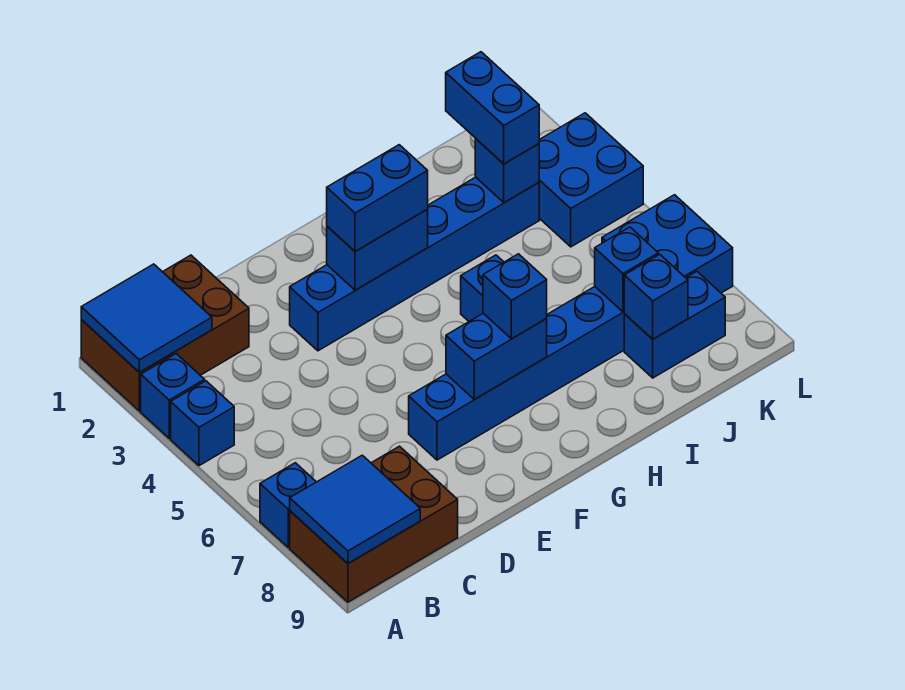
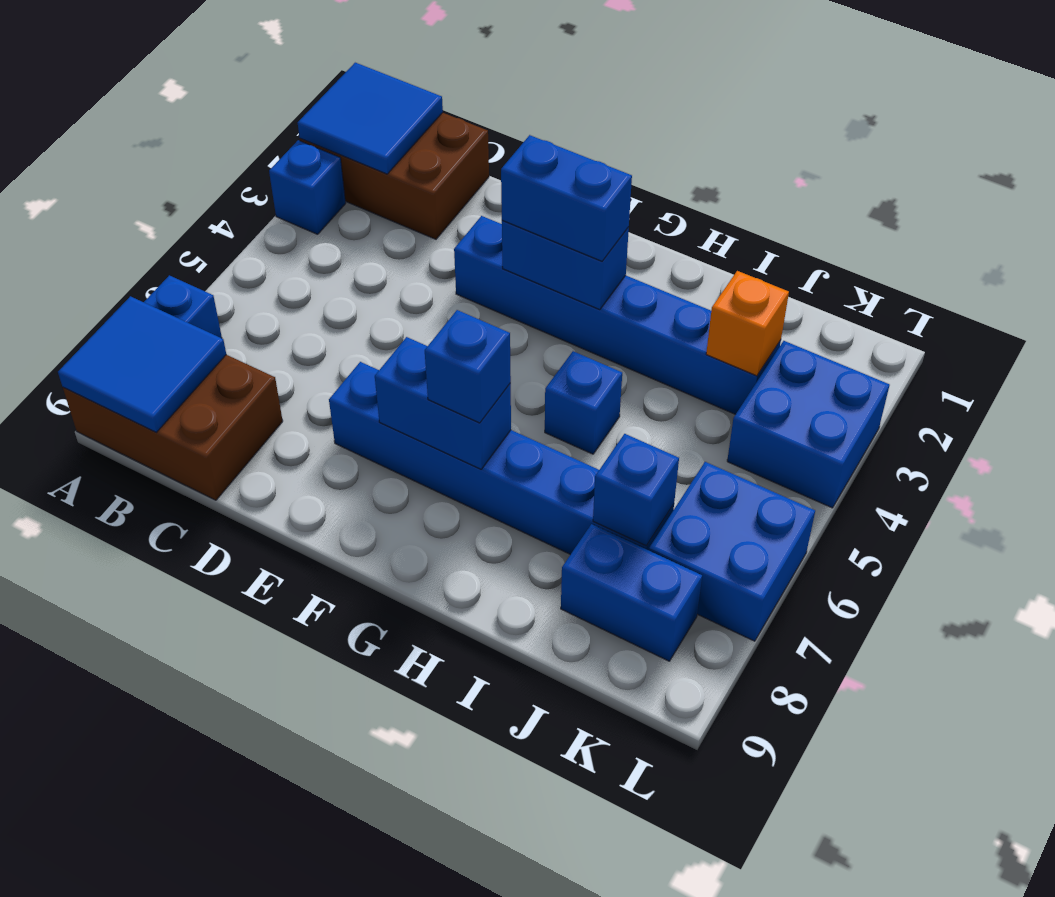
blue 1x1 brick [171,381,234,466] -> none
blue 1x2 brick [446,52,539,164] -> none
blue 1x1 brick [475,139,539,203] -> orange 1x1 brick [706,271,789,376]
blue 1x1 brick [624,254,688,339] -> none

